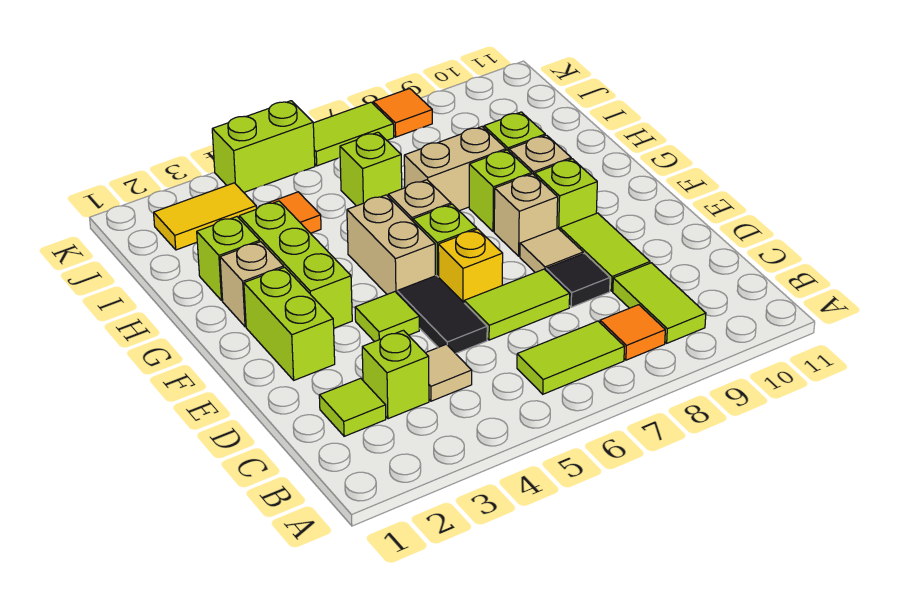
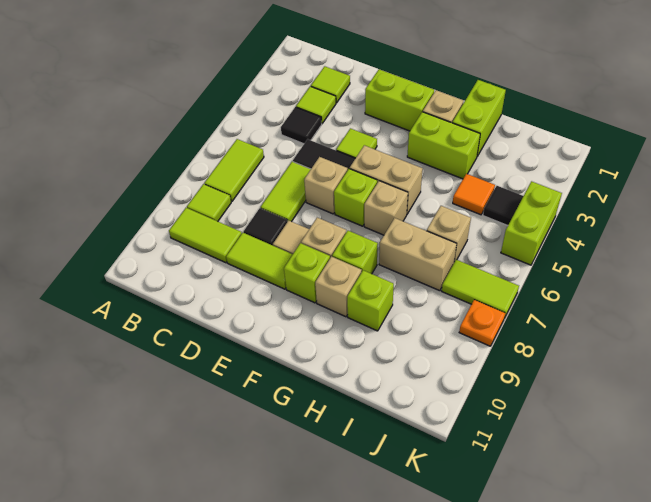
orange 1x1 tile [600,305,665,360] -> lime 1x1 tile [187,184,231,221]
lime 1x1 brick [362,330,429,419] -> lime 1x1 tile [296,86,336,123]
tan 1x1 tile [426,344,472,401] -> black 1x1 tile [281,107,322,144]
yellow 1x1 brick [438,229,503,302] -> tan 1x1 brick [304,157,348,214]
lime 1x3 brick [239,201,352,328] -> lime 1x2 brick [407,112,480,179]
lime 1x1 brick [197,217,260,300] -> lime 1x2 brick [452,80,506,156]
tan 1x2 brick [404,127,506,211] -> tan 1x2 brick turned to [379,218,457,291]
lime 1x1 brick [340,132,402,206] -> tan 1x1 brick [427,206,471,262]
yellow 1x2 tile [154,183,256,250] -> none
none -> black 1x1 tile [483,186,523,226]
lime 1x2 tile [313,102,394,166] -> lime 1x2 tile turned to [442,260,519,317]
orange 1x1 tile [373,89,432,137] -> orange 1x1 plate [459,300,506,346]

